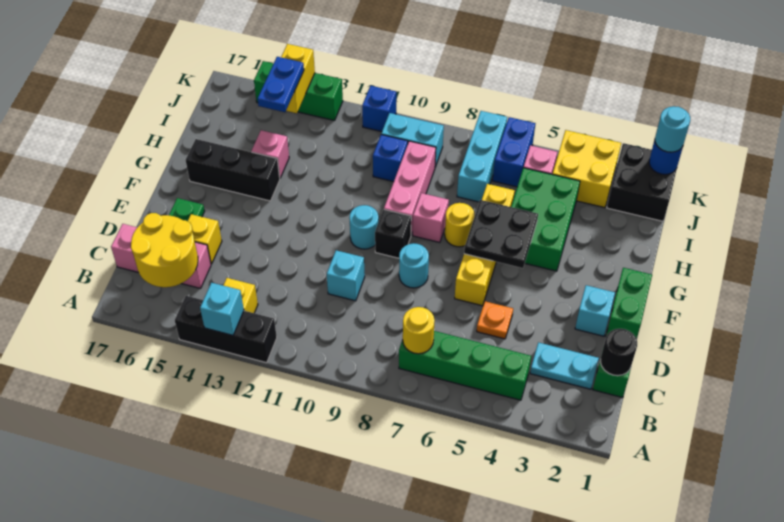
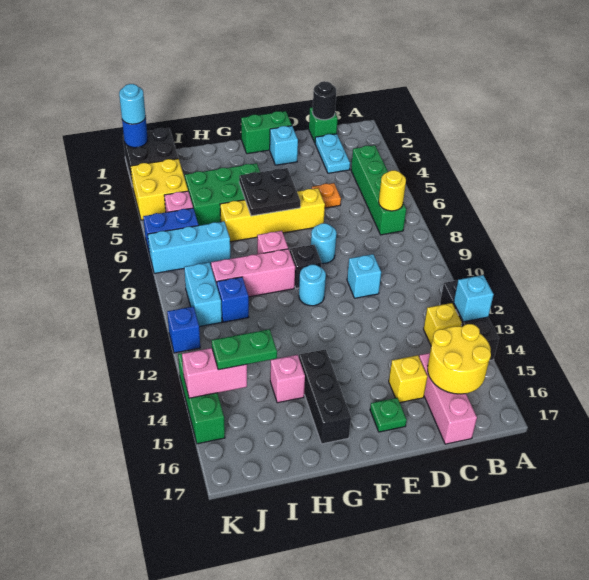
yellow 1x1 round brick [445,203,475,247] -> none
blue 1x2 plate [258,57,304,112] -> green 1x2 plate [212,329,277,370]
yellow 1x2 brick [281,44,315,113] -> pink 1x2 brick [182,348,247,398]

